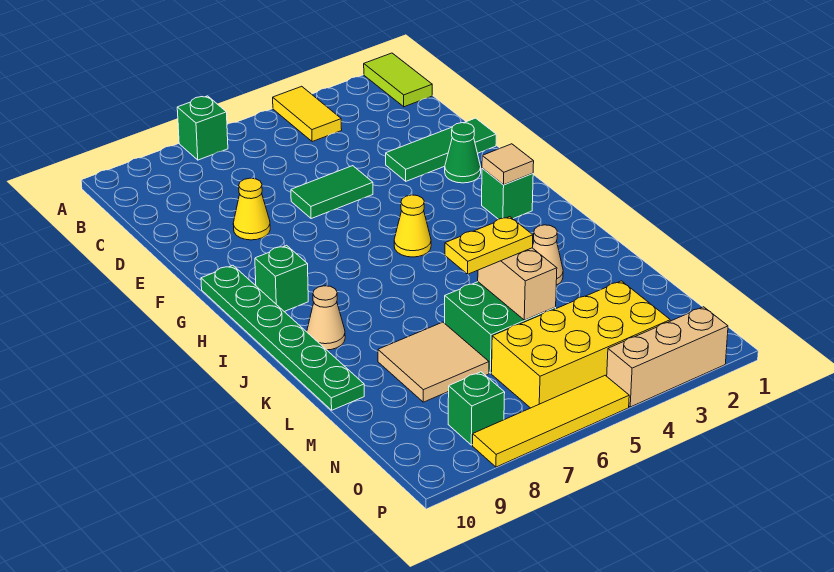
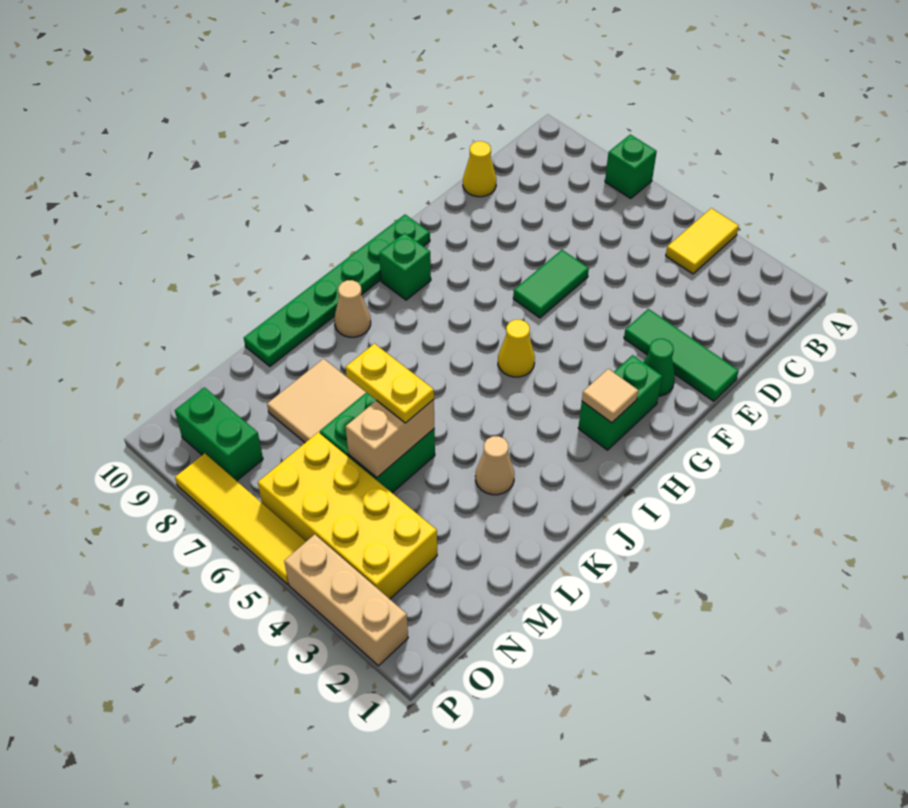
lime 1x2 tile [364,53,432,107] -> none
green 1x2 tile [291,166,373,219] -> green 1x2 tile turned to [513,250,589,318]
yellow 1x1 cone [233,178,270,240] -> yellow 1x1 cone moved to [463,141,496,197]
green 1x1 brick [482,168,533,219] -> green 1x2 brick [578,355,662,450]
green 1x1 brick [448,372,505,445] -> green 1x2 brick [175,387,263,481]

